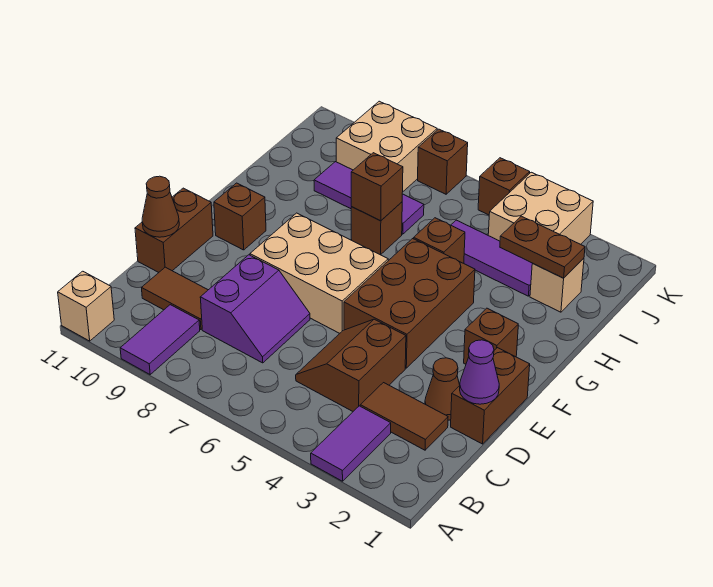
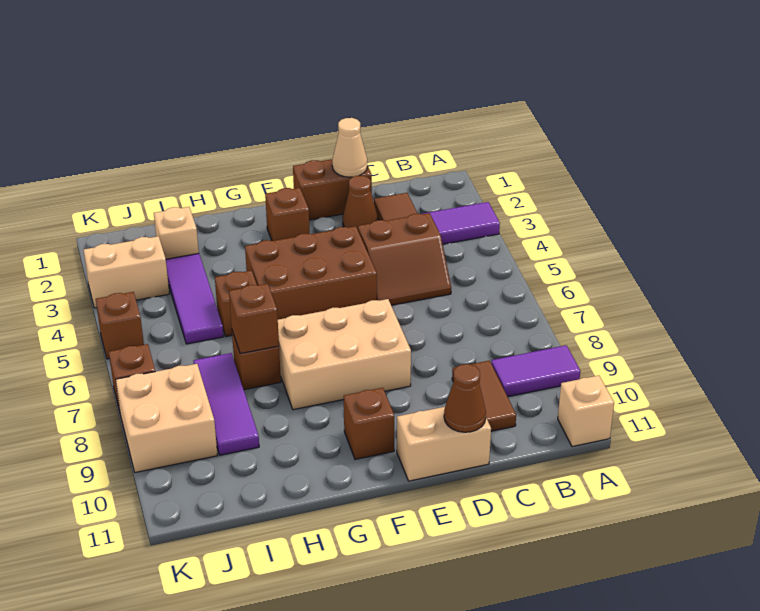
purple 2x2 slope [200,255,310,363] -> none
purple 1x1 cone [460,340,499,404] -> tan 1x1 cone [332,118,368,177]
brown 1x2 brick [135,188,213,272] -> tan 1x2 brick [397,407,491,481]
tan 2x3 brick [250,213,388,333] -> tan 2x3 brick turned to [278,299,411,410]
brown 1x2 plate [500,216,585,278] -> none
tan 2x2 brick [488,172,593,244] -> tan 1x2 brick [84,236,169,308]

